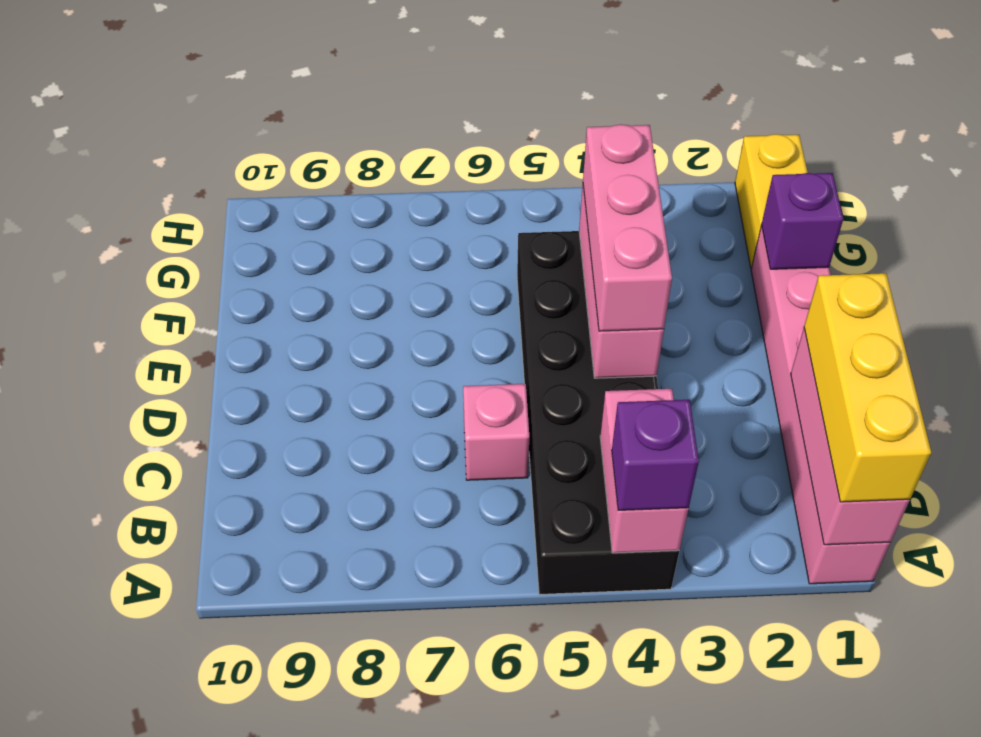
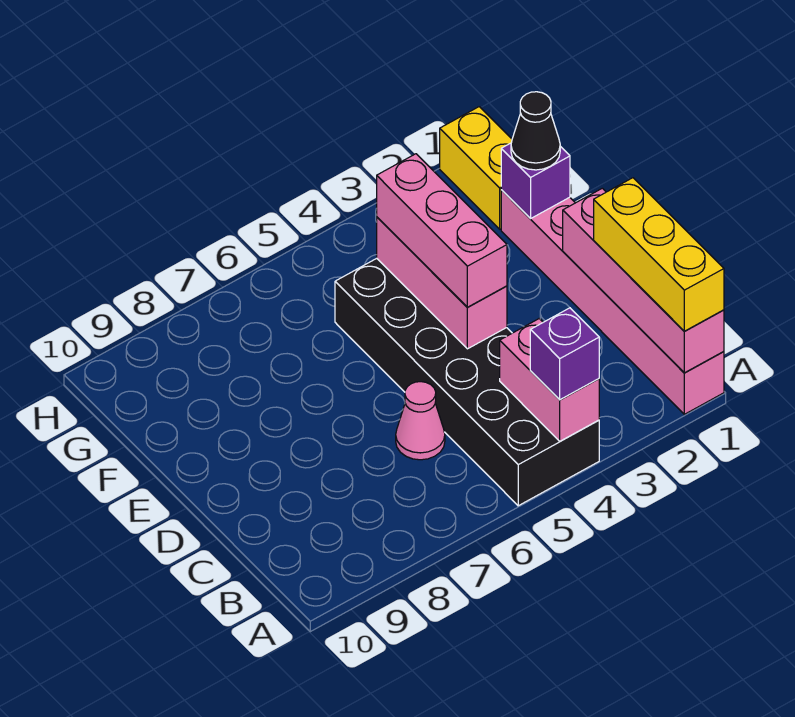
pink 1x3 brick [791,329,910,545] -> pink 1x4 brick [563,188,724,373]
pink 1x1 brick [463,384,529,480] -> pink 1x1 cone [396,382,445,460]
none -> black 1x1 cone [511,92,560,170]

